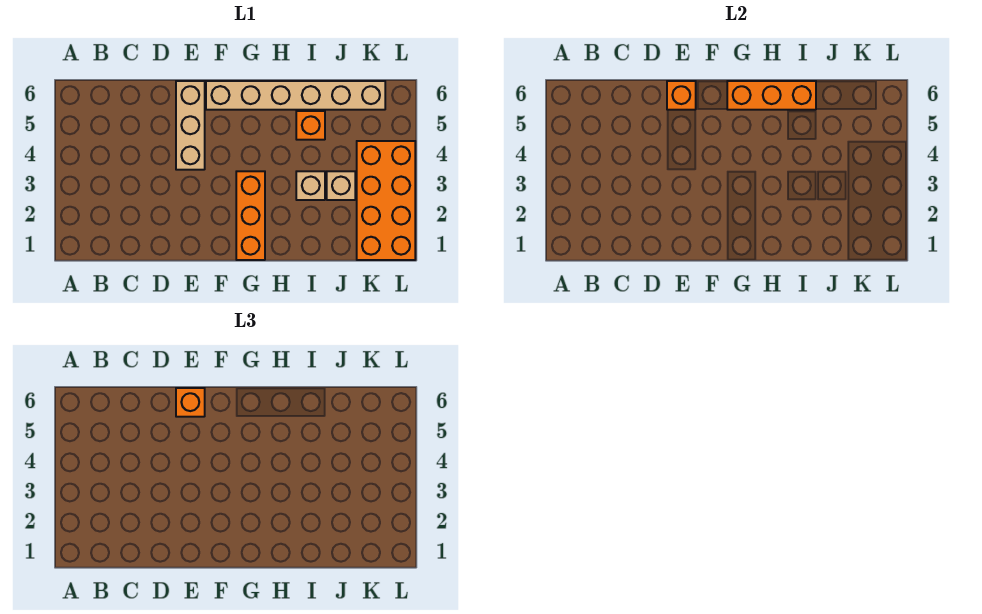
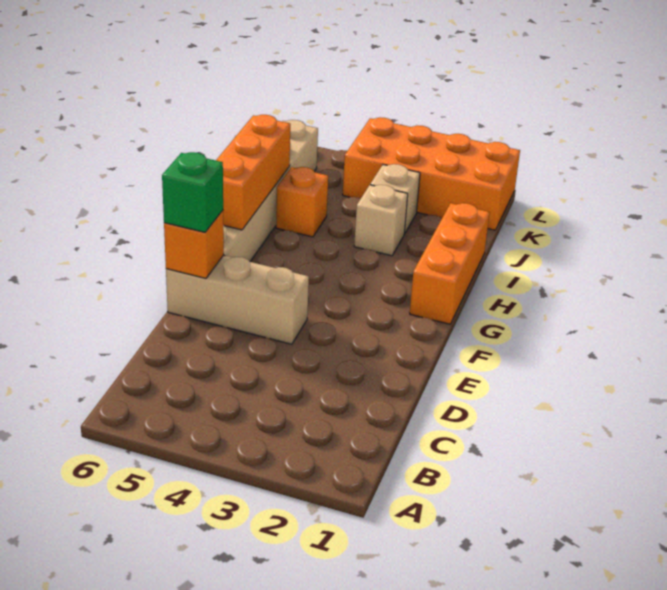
orange 1x1 brick [176,388,205,417] -> green 1x1 brick [162,152,223,232]
orange 1x3 brick [236,171,265,260] -> orange 1x3 brick turned to [410,203,490,324]

